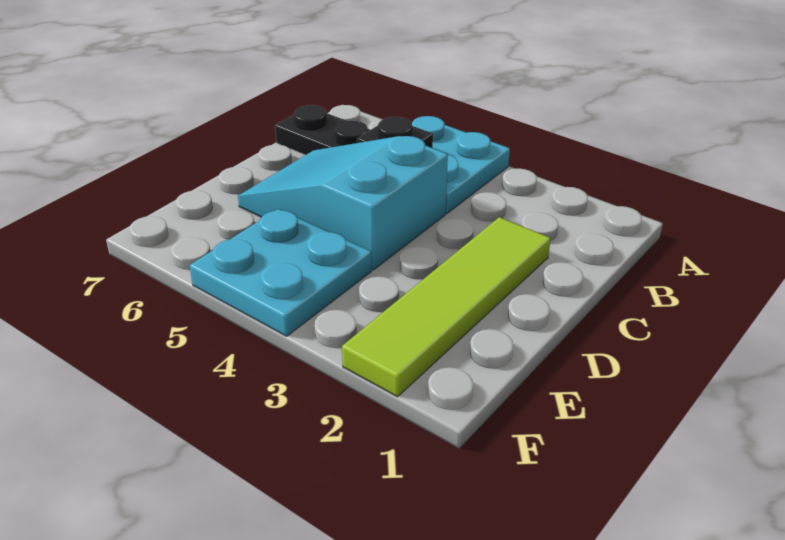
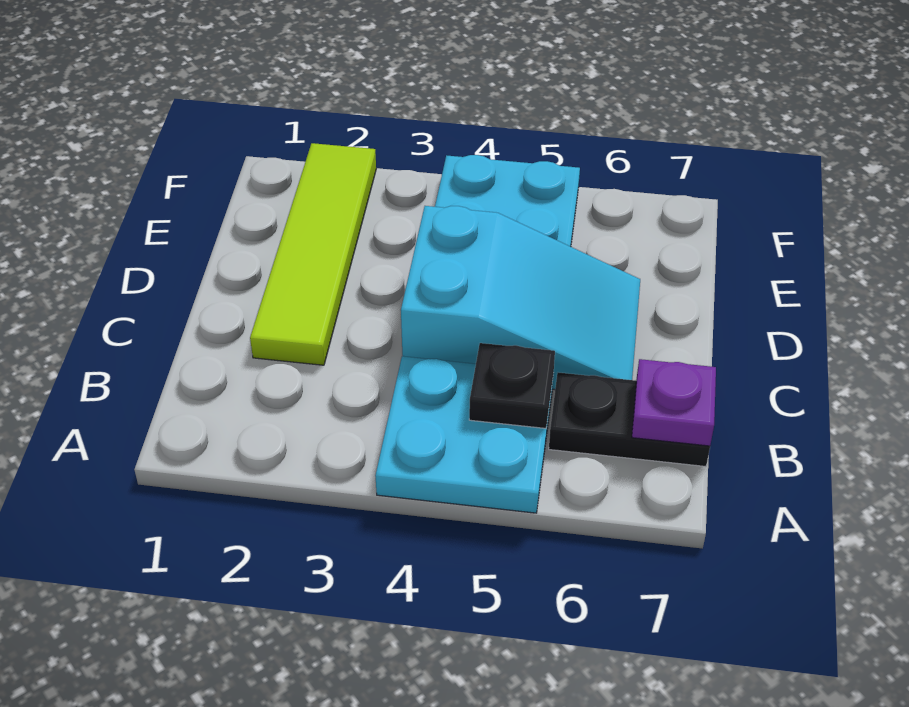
none -> purple 1x1 plate [632,359,716,446]

